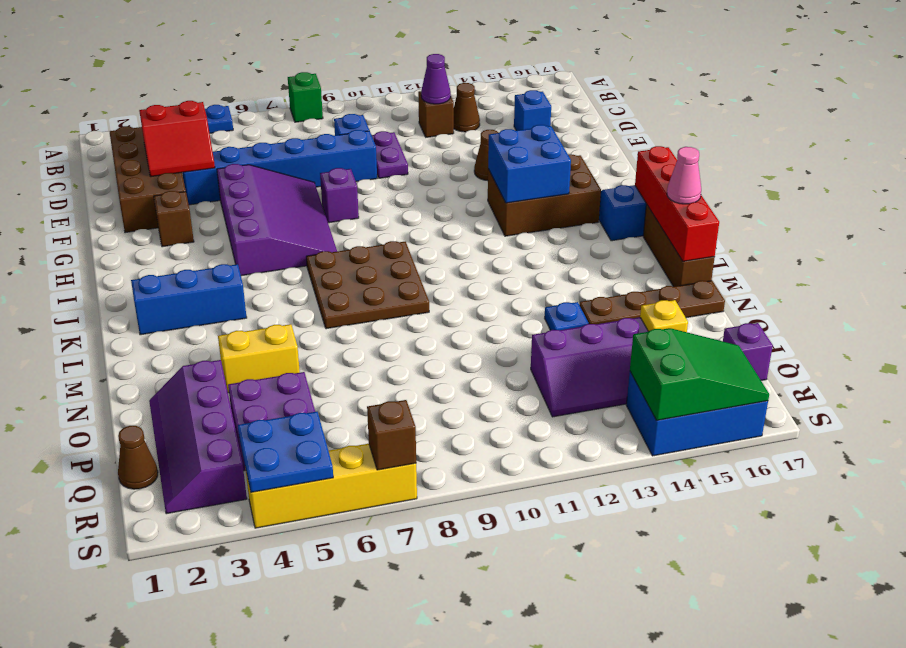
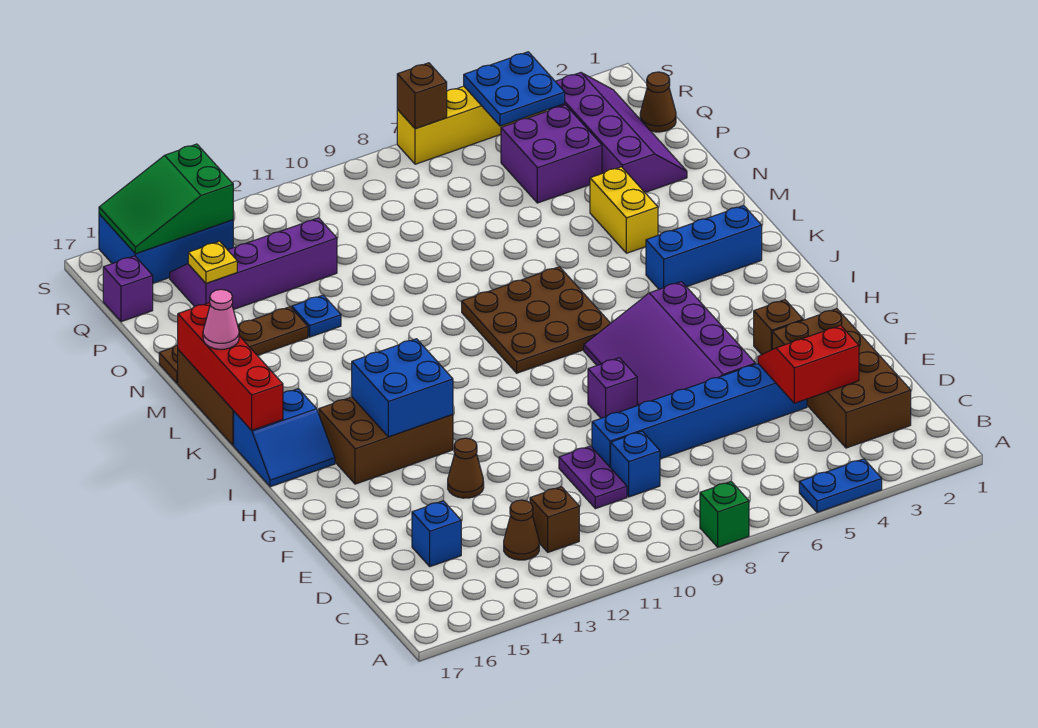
purple 1x1 cone [421,54,451,104] -> none
yellow 1x2 brick [218,324,300,393] -> yellow 1x2 brick turned to [590,167,658,253]

